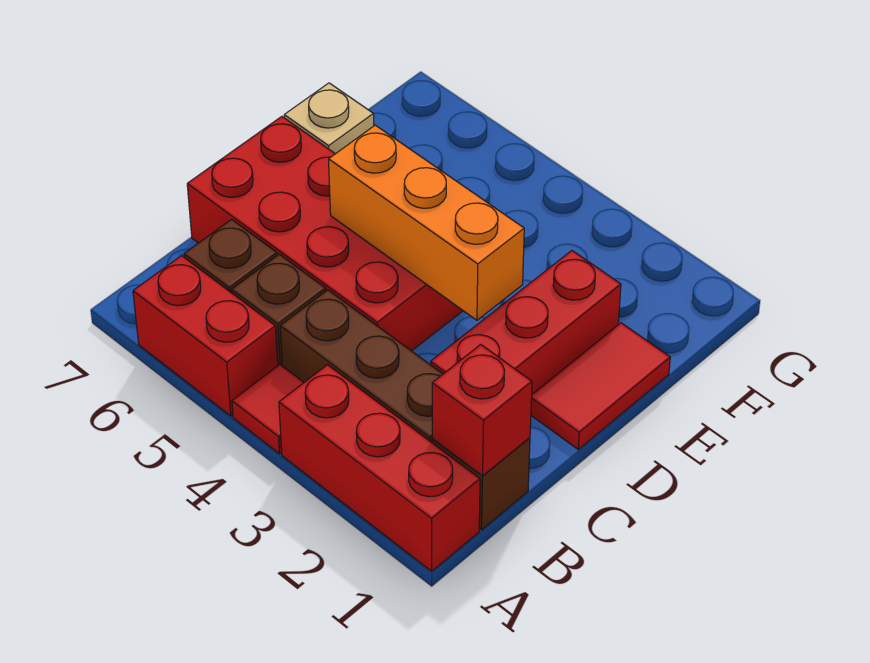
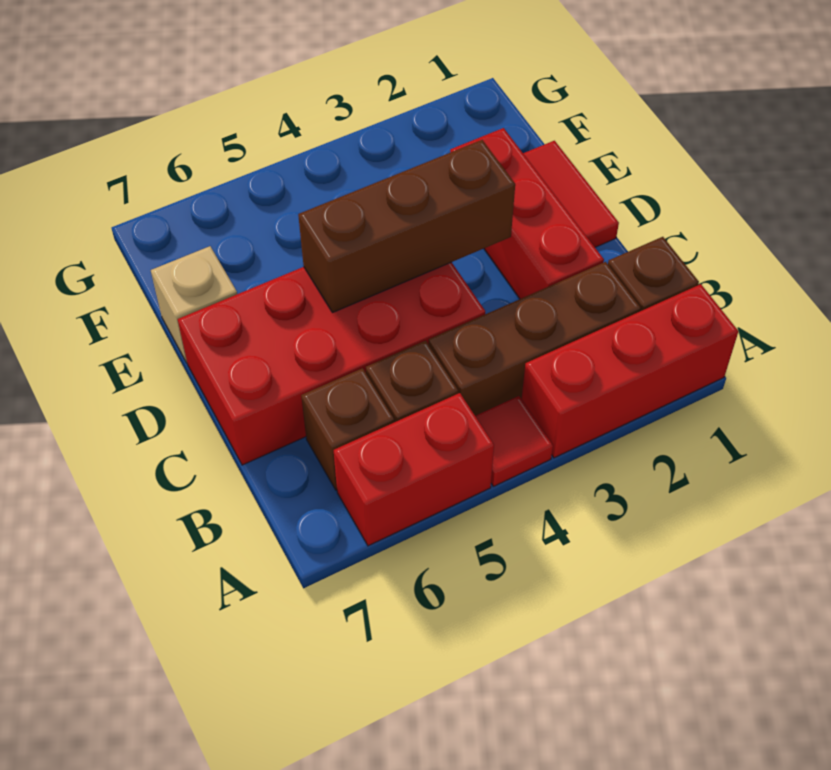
red 1x1 brick [432,345,532,476] -> none
orange 1x3 brick [329,125,524,320] -> brown 1x3 brick [298,140,515,313]

